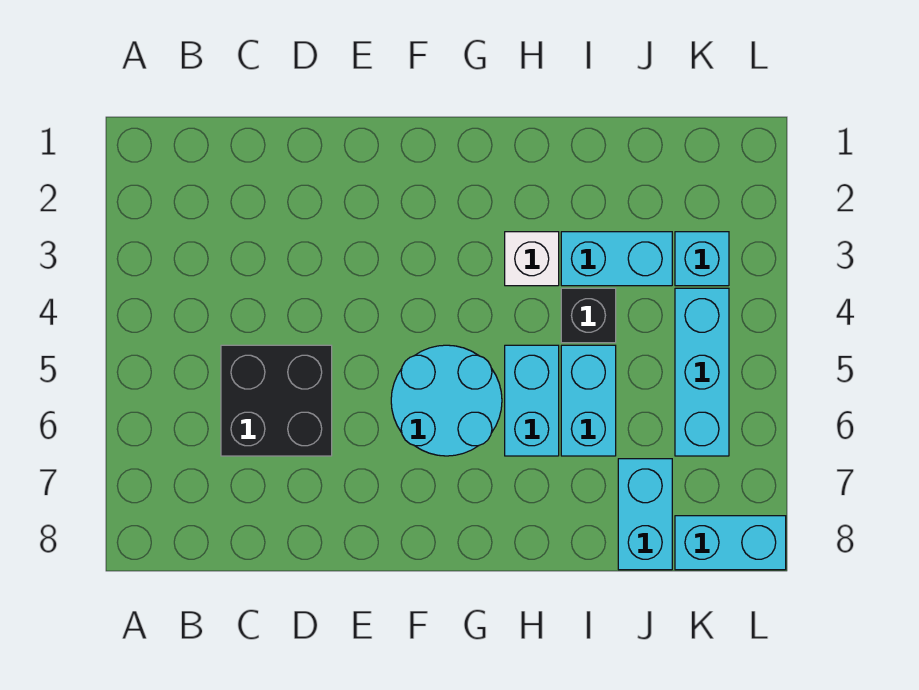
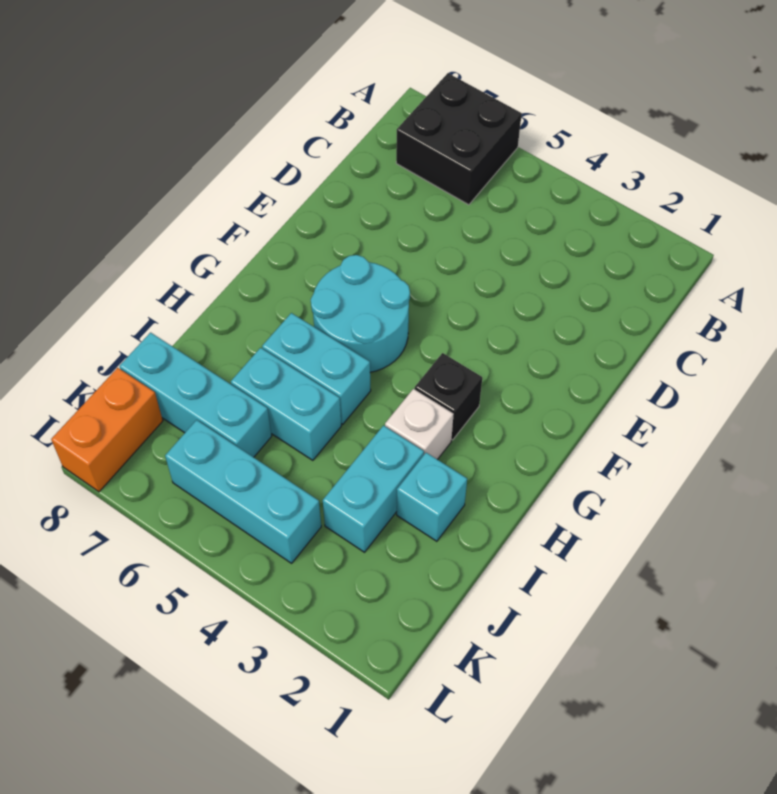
black 2x2 brick [221,345,332,456] -> black 2x2 brick moved to [396,73,522,205]
black 1x1 brick [561,288,616,343] -> black 1x1 brick moved to [415,353,482,440]
cyan 1x2 brick [618,459,672,570] -> cyan 1x3 brick [119,333,272,457]
cyan 1x1 brick [675,232,729,286] -> cyan 1x1 brick moved to [397,453,467,541]
cyan 1x2 brick [675,516,786,570] -> orange 1x2 brick [51,368,163,492]

